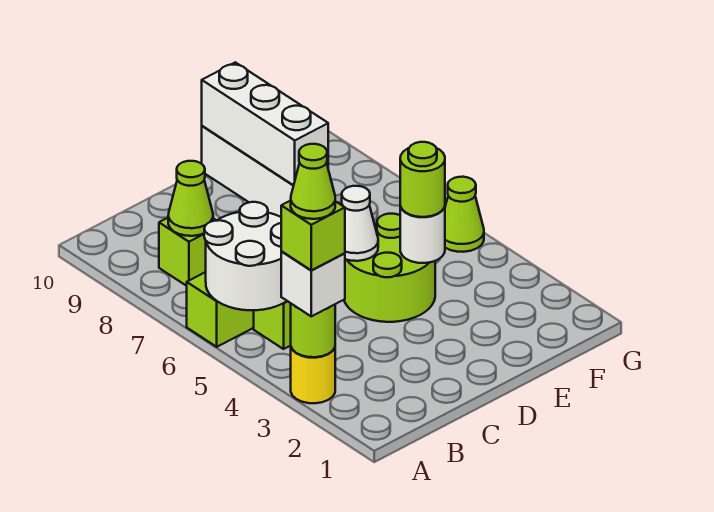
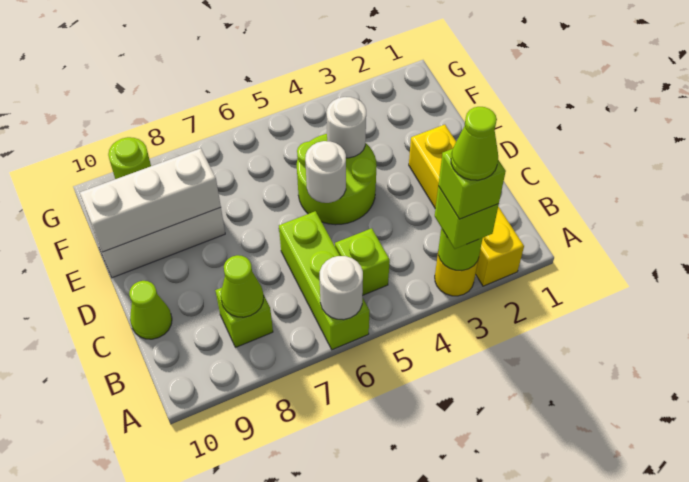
none -> yellow 1x4 brick [409,125,524,286]
white 1x1 brick [281,252,345,316] -> lime 1x1 brick [435,186,499,249]
white 2x2 round brick [204,202,287,310] -> white 1x1 round brick [320,256,363,320]
white 1x1 cone [342,186,378,261] -> white 1x1 round brick [305,141,346,203]
lime 1x1 round brick [400,142,445,217] -> lime 1x1 round brick moved to [108,137,151,179]
lime 1x1 cone [445,177,484,252] -> lime 1x1 cone moved to [129,281,172,339]

